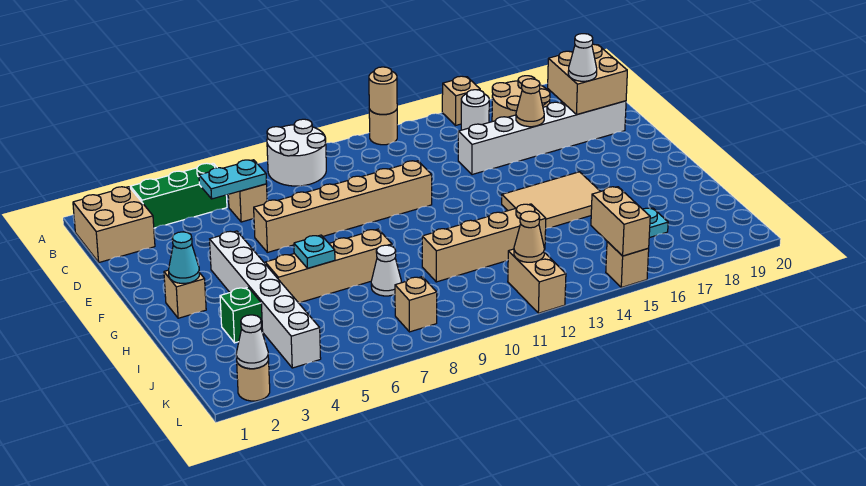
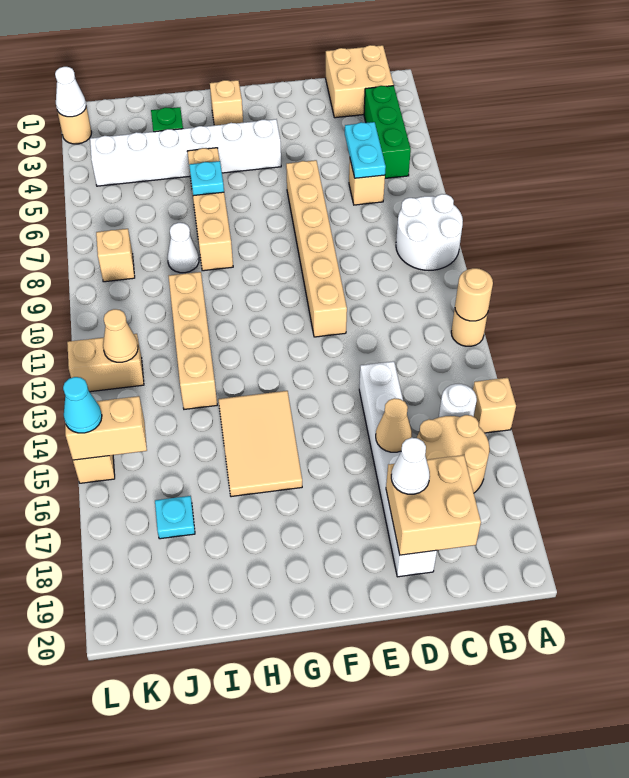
cyan 1x1 cone [169,232,199,283] -> cyan 1x1 cone moved to [63,377,102,433]

